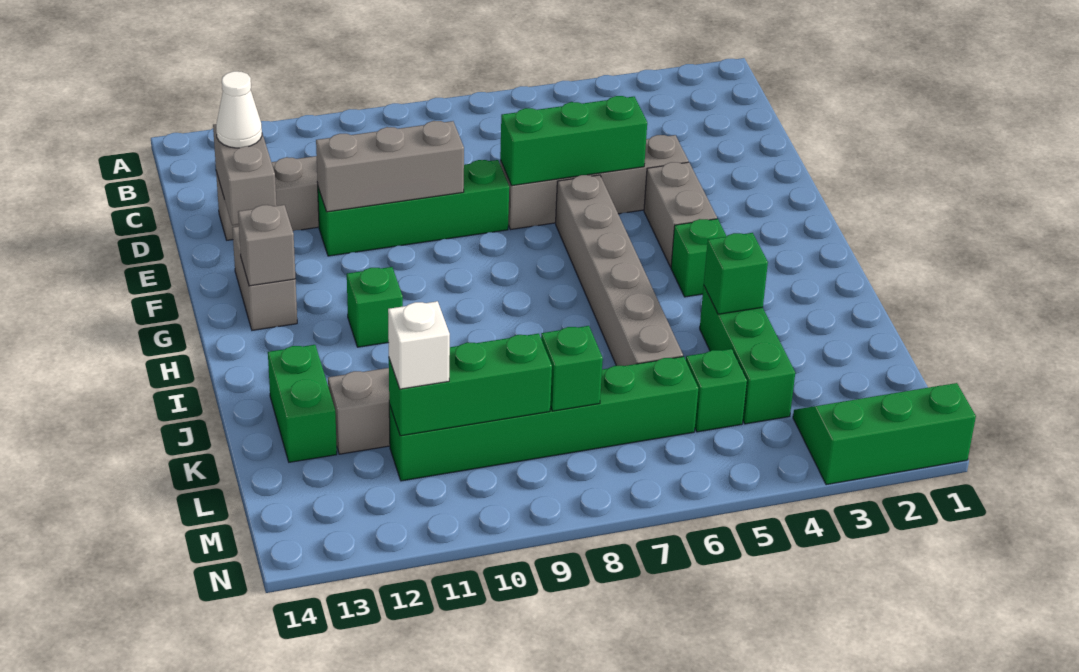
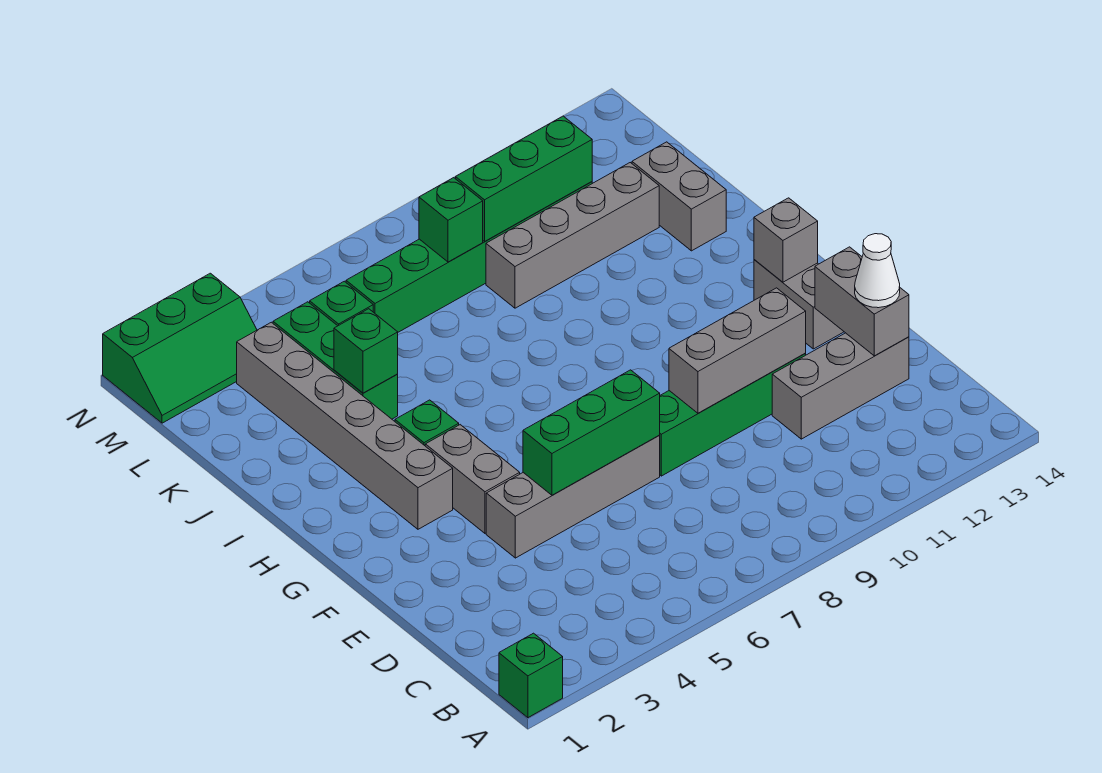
grey 1x6 brick [556,175,683,366] -> grey 1x6 brick moved to [237,322,453,529]
green 1x1 brick [347,267,403,347] -> green 1x1 brick moved to [499,633,563,718]
green 1x2 brick [268,345,337,462] -> grey 1x2 brick [632,142,726,251]
white 1x1 brick [388,301,450,389] -> none

